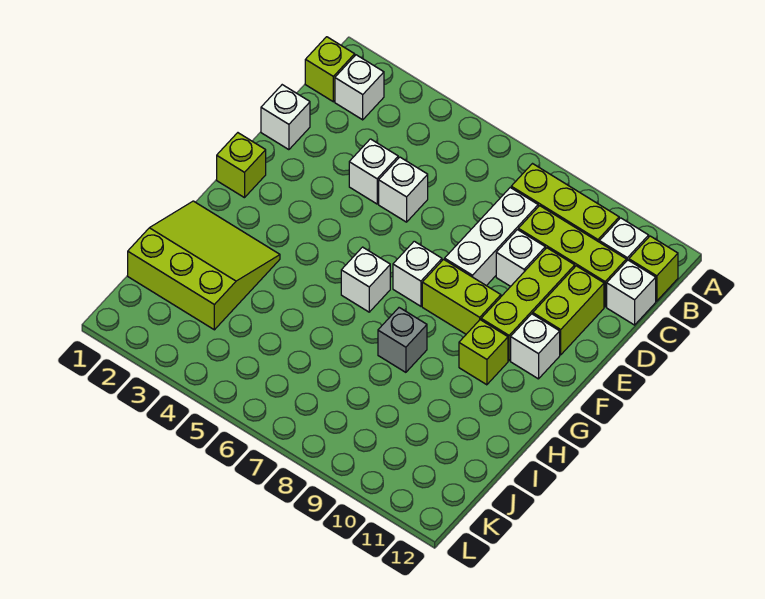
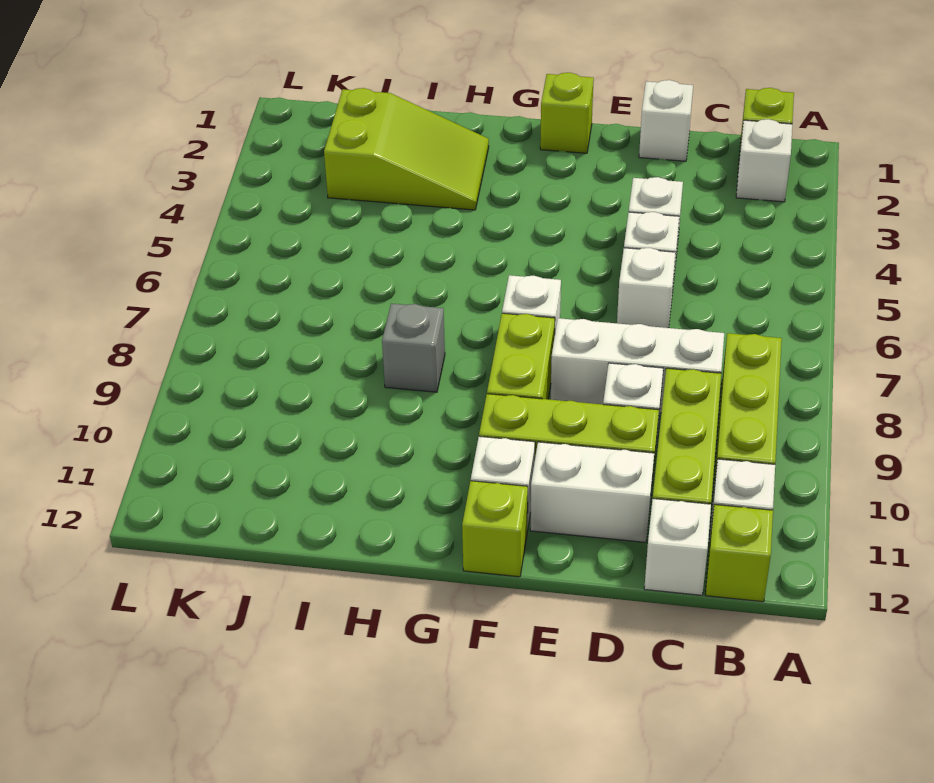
lime 1x2 brick [533,266,604,355] -> white 1x2 brick [530,442,654,542]
white 1x1 brick [341,247,390,312] -> white 1x1 brick moved to [617,248,676,328]
lime 1x1 brick [459,320,508,385] -> lime 1x1 brick moved to [462,481,528,577]
lime 3x3 slope [128,201,280,330] -> lime 2x3 slope [324,88,489,210]

